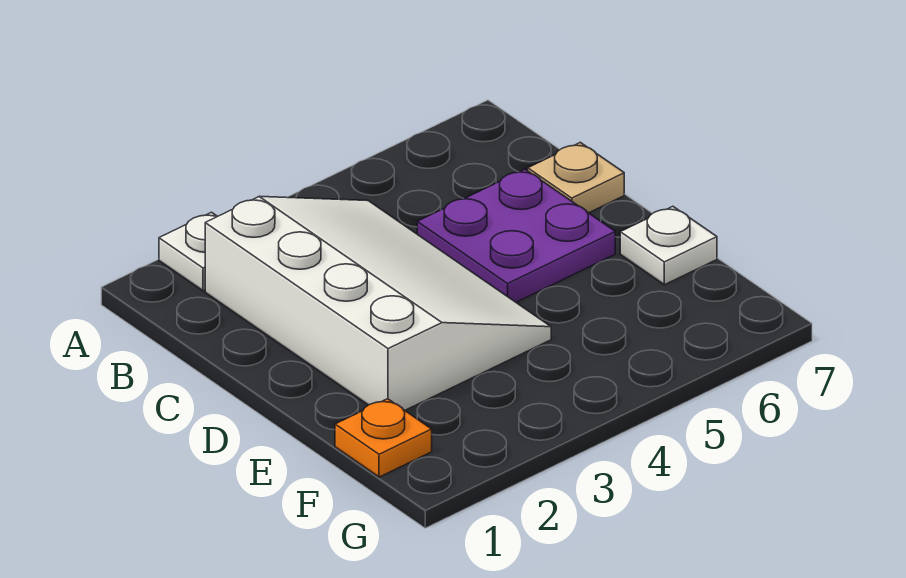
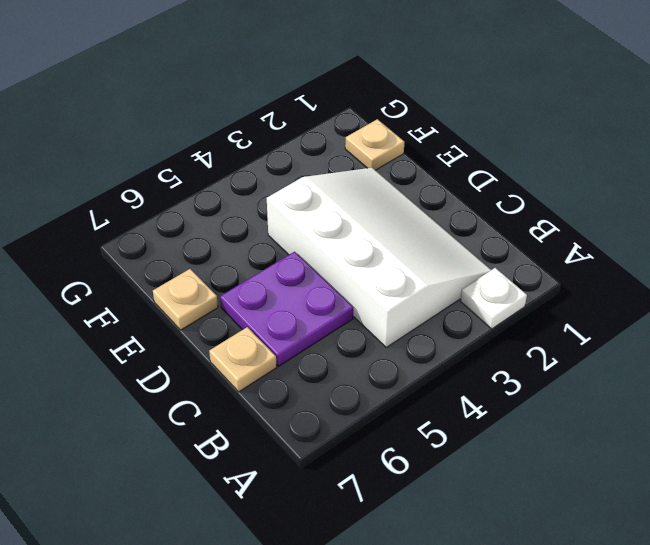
white 3x4 slope [205,196,551,410] -> white 3x4 slope turned to [267,168,491,347]
white 1x1 plate [620,206,717,285] -> tan 1x1 plate [153,269,218,330]
orange 1x1 plate [335,399,432,477] -> tan 1x1 plate [345,119,404,170]

